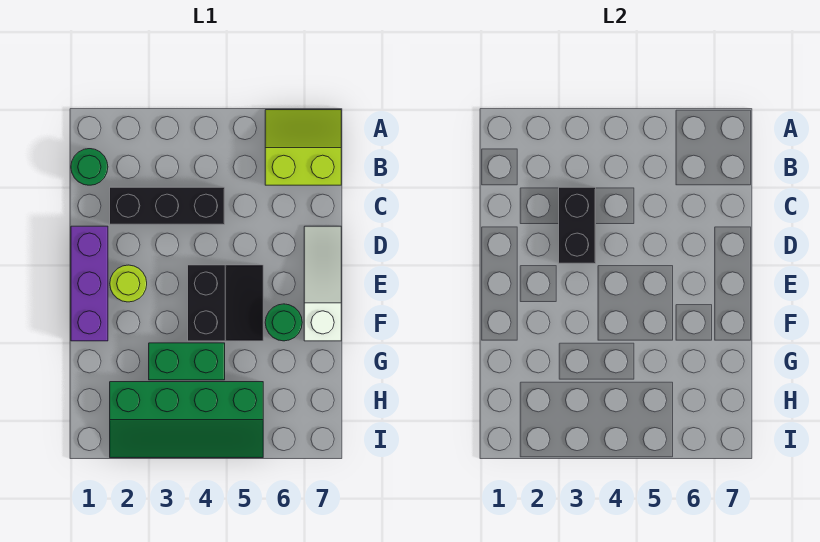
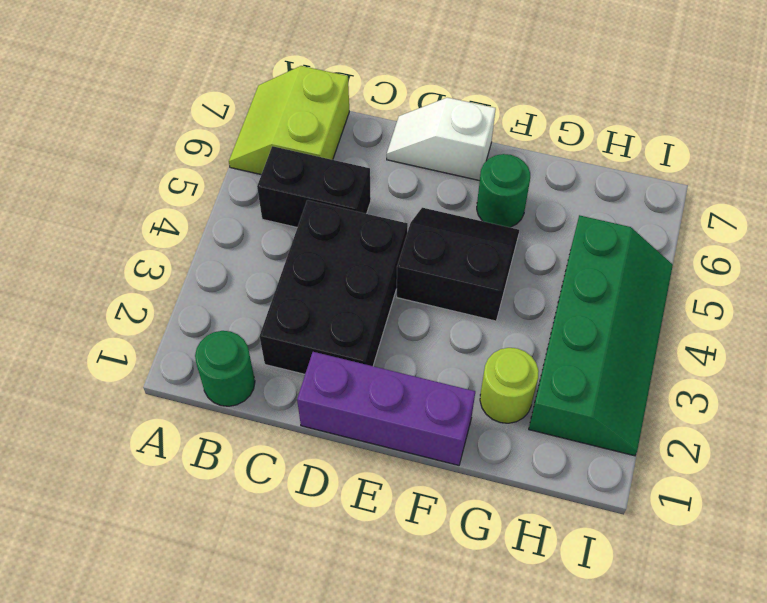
black 1x3 brick [110,187,225,224] -> black 2x3 brick [259,200,408,374]
black 1x2 brick [559,187,596,263] -> black 1x2 brick moved to [257,146,371,227]
white 1x3 slope [304,226,341,341] -> white 1x2 slope [387,97,496,181]
lime 1x1 round brick [110,265,147,302] -> lime 1x1 round brick moved to [480,348,539,423]
green 1x2 brick [149,343,225,380] -> none

